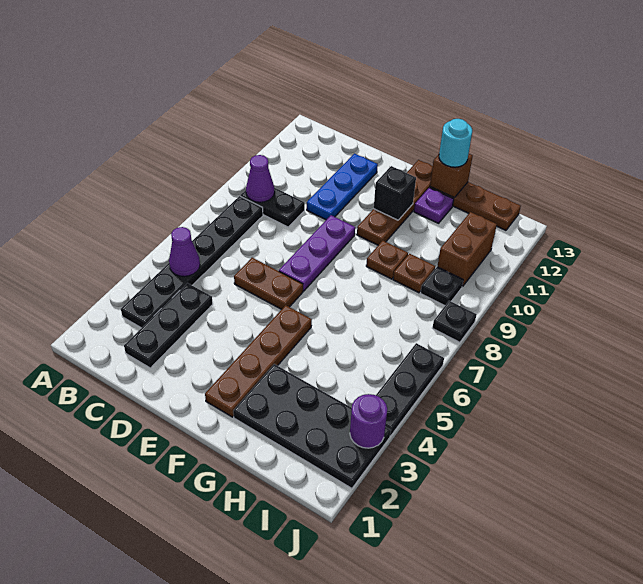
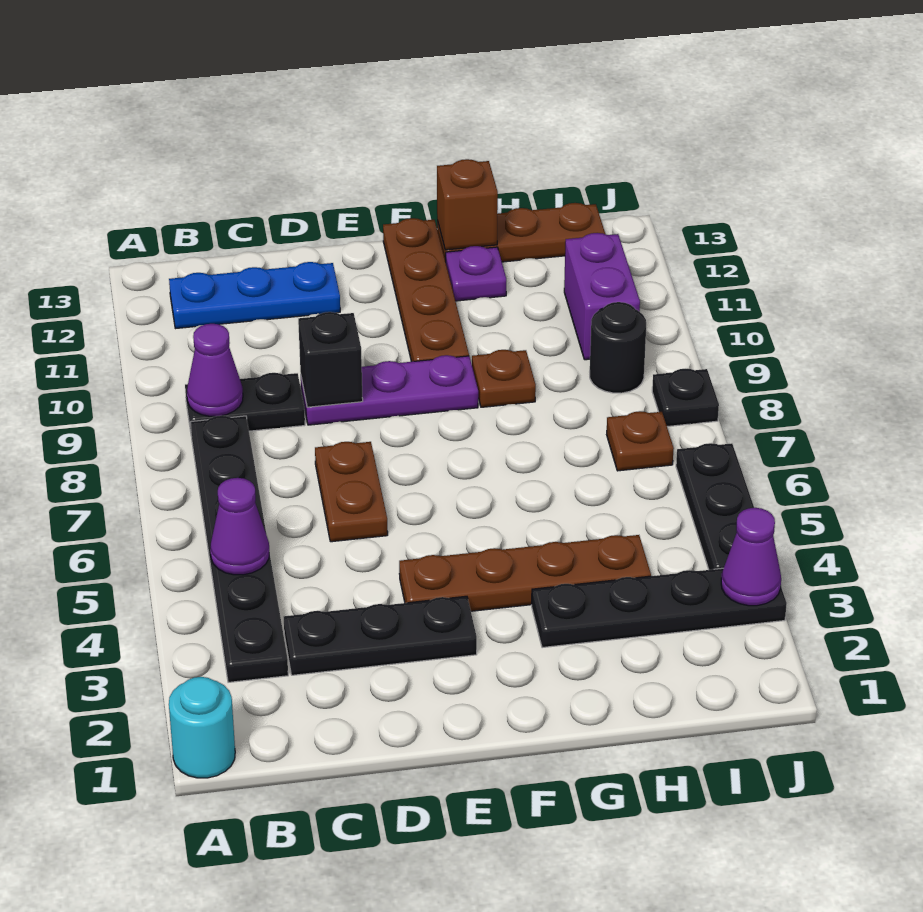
black 1x3 plate [124,283,213,368] -> black 1x3 plate turned to [284,596,477,675]
brown 1x2 plate [234,258,303,309] -> brown 1x2 plate turned to [315,442,388,542]
blue 1x3 plate [307,154,378,220] -> blue 1x3 plate turned to [169,262,340,329]
purple 1x3 plate [279,215,355,291] -> purple 1x3 plate turned to [301,355,478,425]
brown 1x4 plate [205,305,312,417] -> brown 1x4 plate turned to [399,535,651,611]
black 1x1 brick [374,166,416,220] -> black 1x1 brick moved to [298,312,363,407]
black 2x4 plate [233,364,391,488] -> black 1x4 plate [532,568,787,648]
cyan 1x1 round brick [439,119,472,167] -> cyan 1x1 round brick moved to [169,677,235,778]
brown 1x1 plate [393,254,435,293] -> brown 1x1 plate moved to [607,411,674,471]
black 1x1 plate [421,267,463,306] -> black 1x1 round brick [590,302,646,393]
brown 1x2 brick [437,212,497,287] -> purple 1x2 brick [564,233,640,360]
purple 1x1 round brick [350,394,387,448] -> purple 1x1 cone [721,508,781,606]

